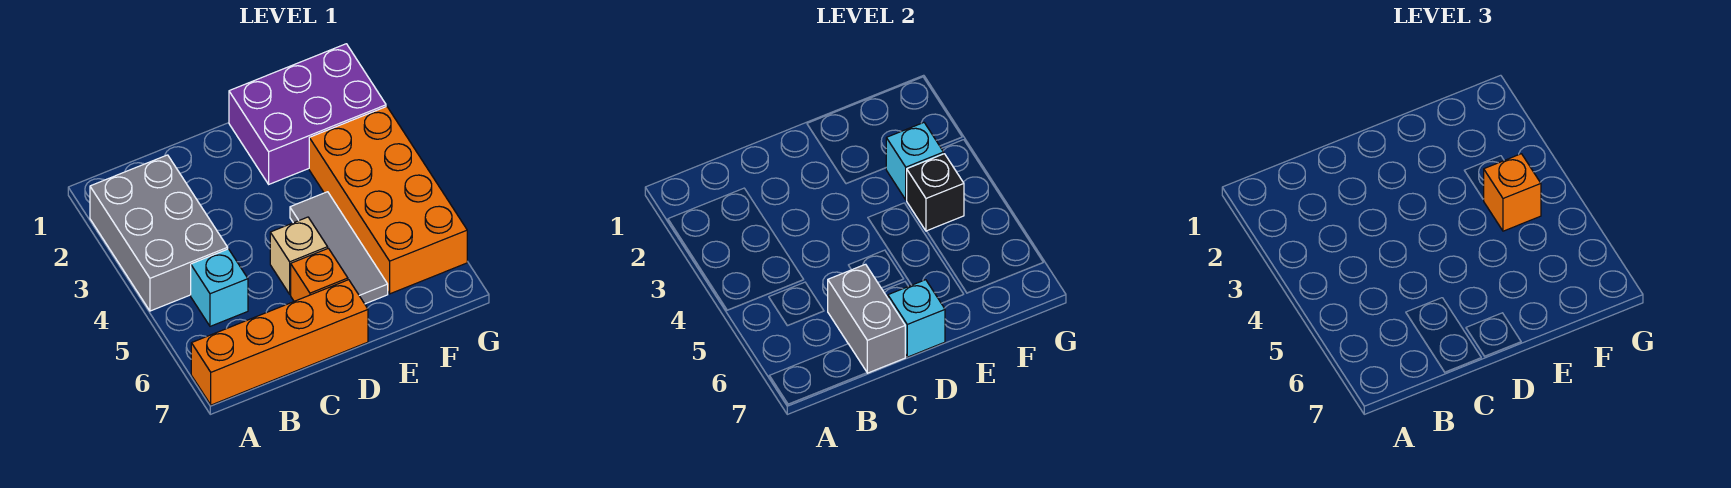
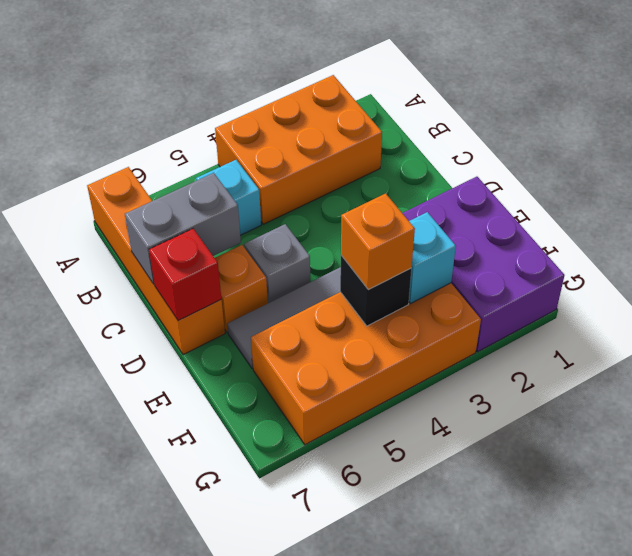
grey 2x3 brick [90,155,228,311] -> orange 2x3 brick [215,75,382,224]
tan 1x1 brick [270,217,328,294] -> grey 1x1 brick [244,224,310,303]
cyan 1x1 brick [888,280,945,357] -> red 1x1 brick [149,229,221,320]

